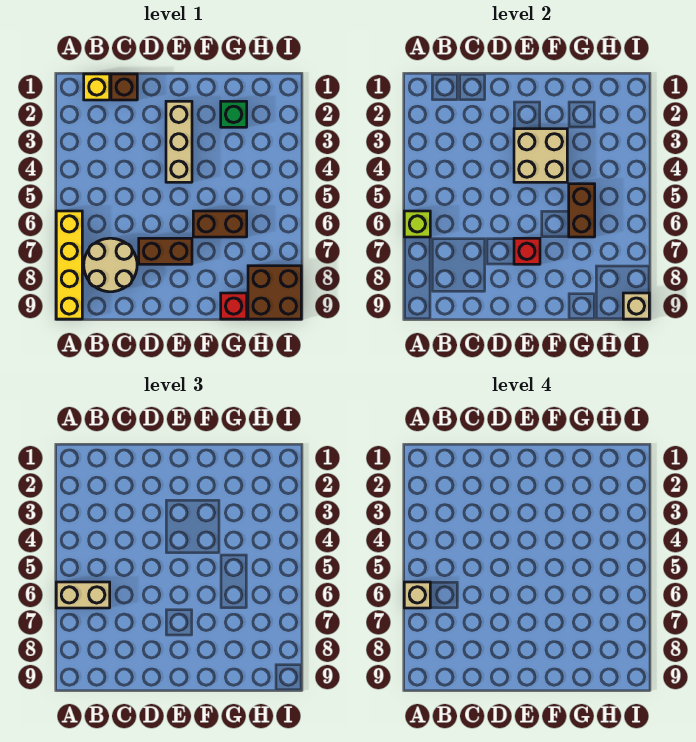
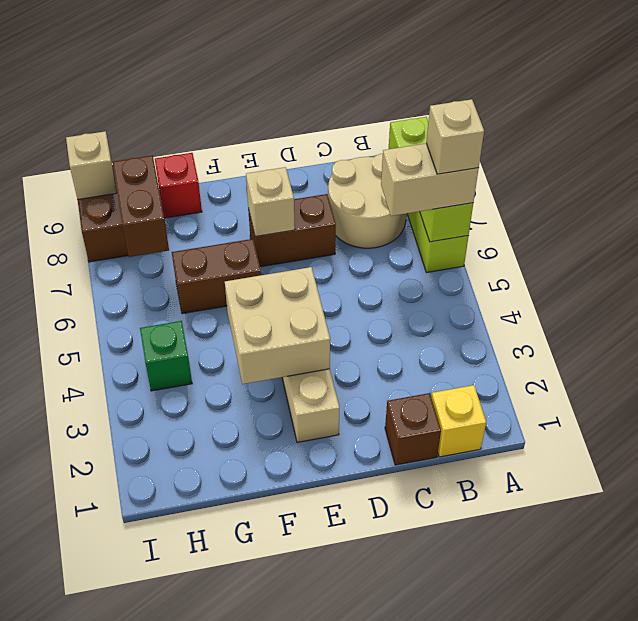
yellow 1x4 brick [56,211,82,319] -> lime 1x4 brick [389,117,468,273]
red 1x1 brick [514,238,540,264] -> tan 1x1 brick [246,167,295,237]
green 1x1 brick [221,101,247,127] -> green 1x1 brick moved to [140,321,192,391]
brown 1x2 brick [569,184,595,237] -> brown 1x2 brick moved to [113,156,169,257]

